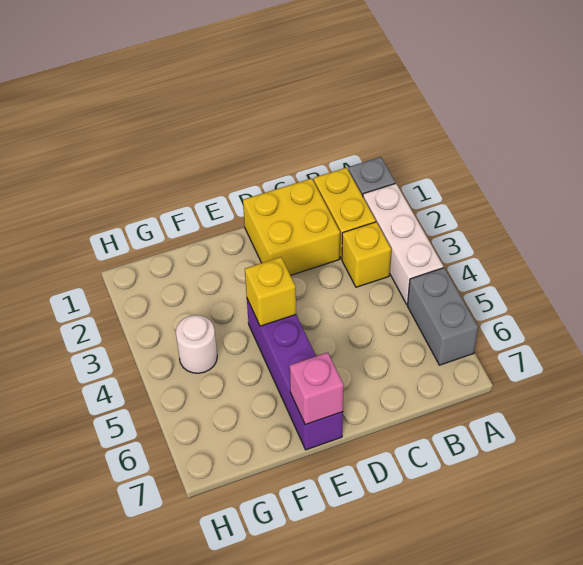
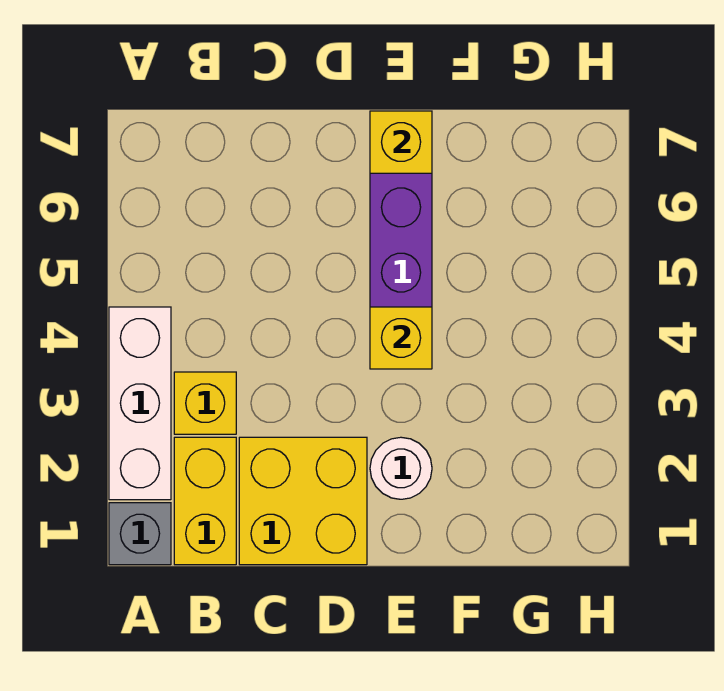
grey 1x2 brick [408,268,478,365] -> none
pink 1x1 brick [290,352,344,425] -> yellow 1x1 brick [370,111,432,173]
white 1x1 round brick [176,315,217,373] -> white 1x1 round brick moved to [370,437,432,499]

